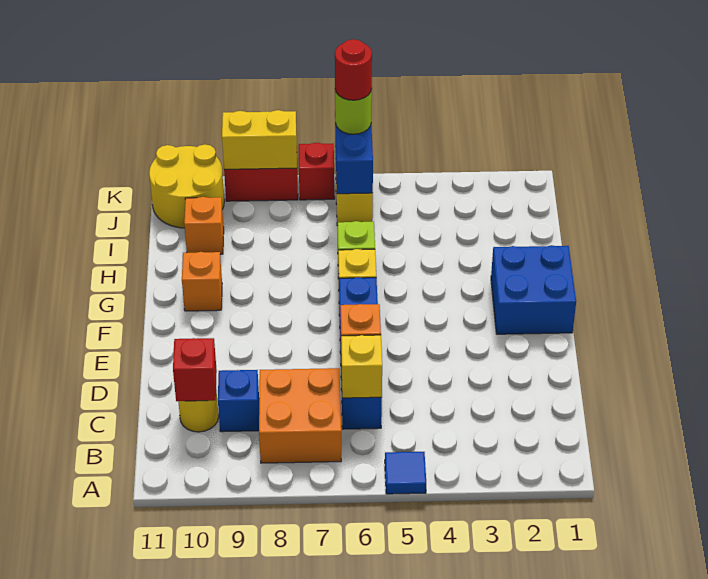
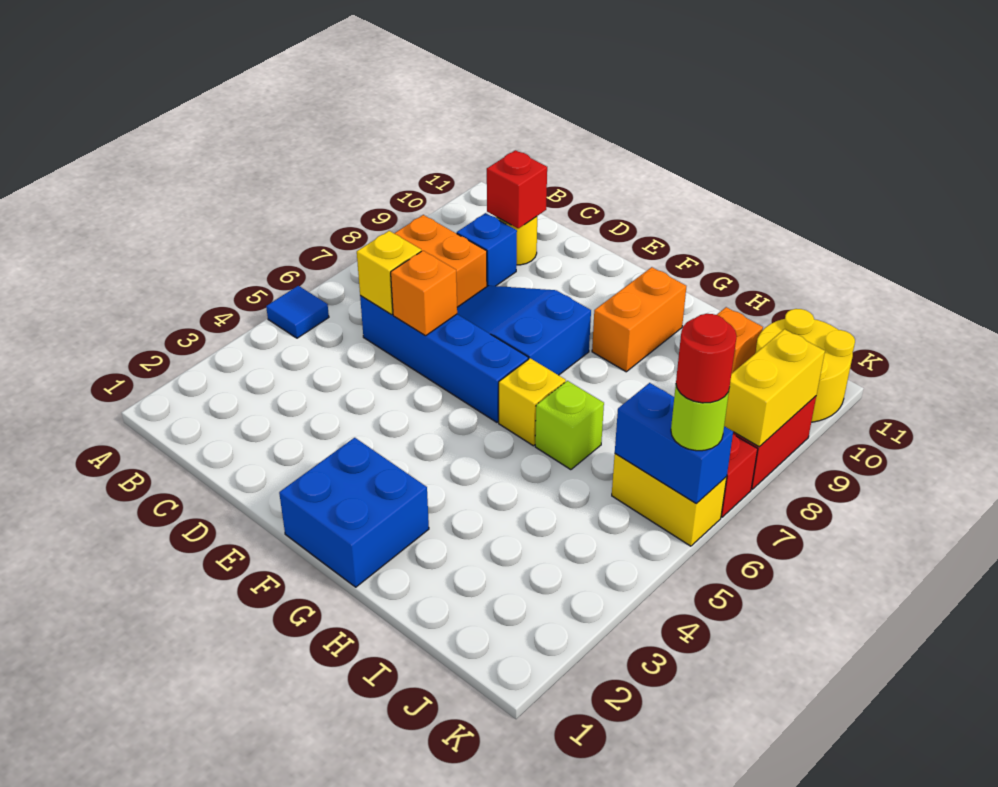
none -> blue 2x3 slope [457,286,591,375]
orange 1x1 brick [182,252,222,311] -> orange 1x2 brick [592,267,686,372]

